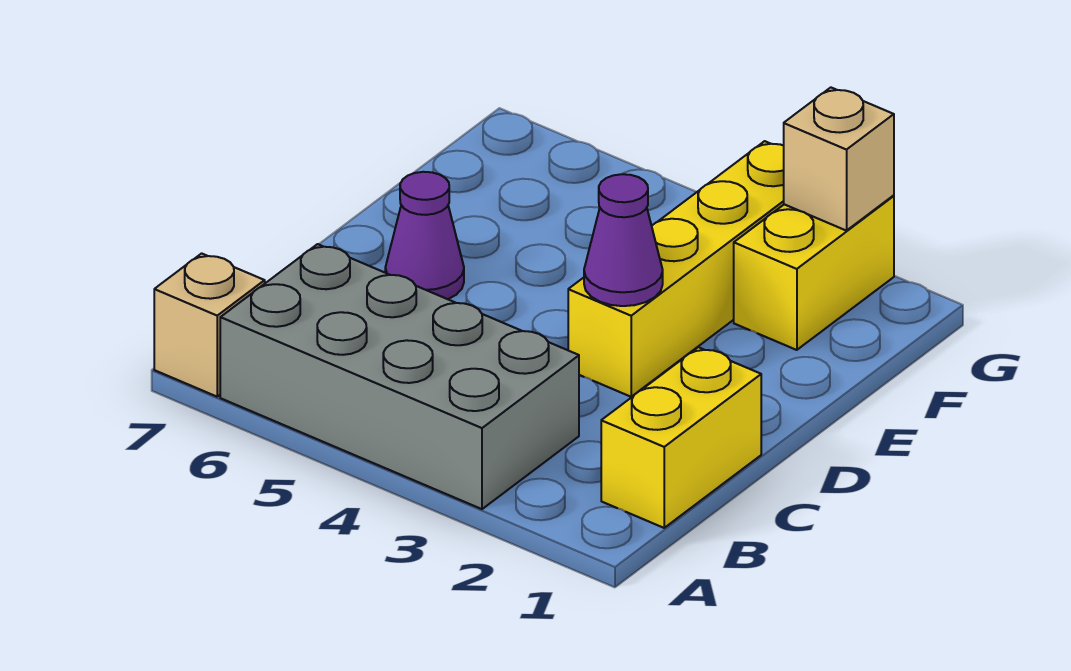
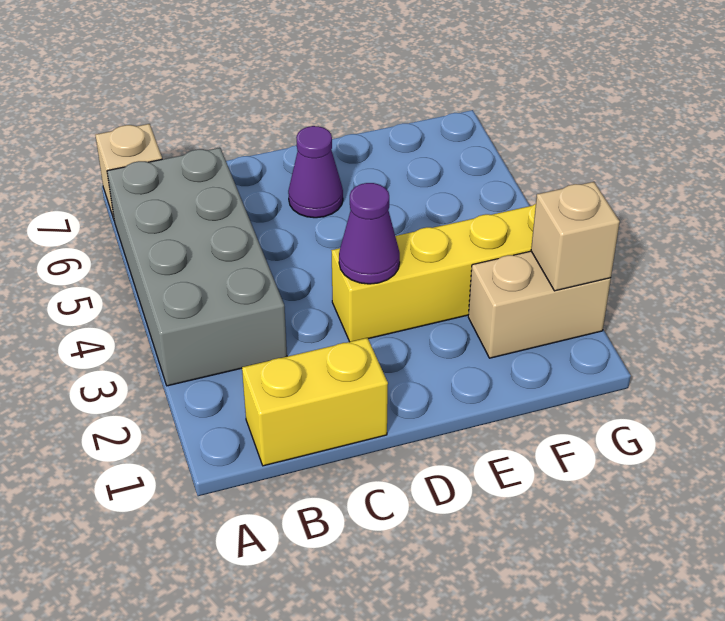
yellow 1x2 brick [734,196,894,350] -> tan 1x2 brick [468,251,611,358]

